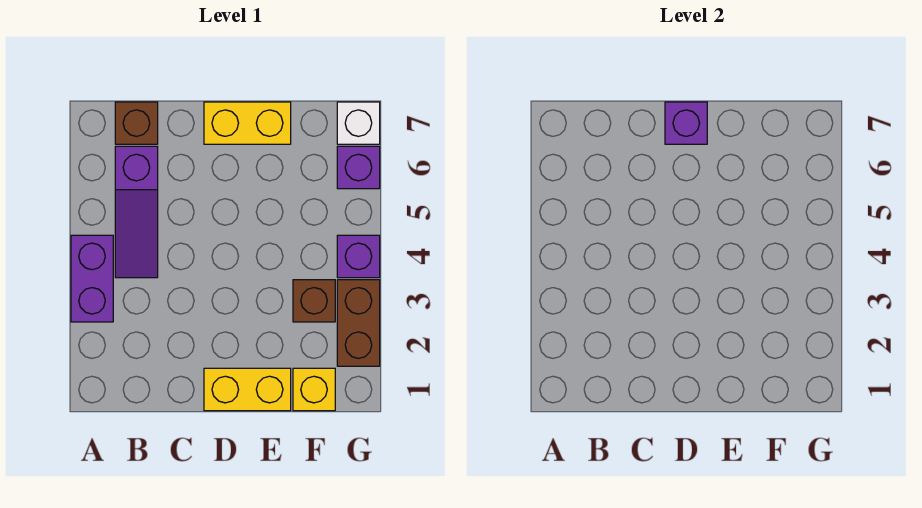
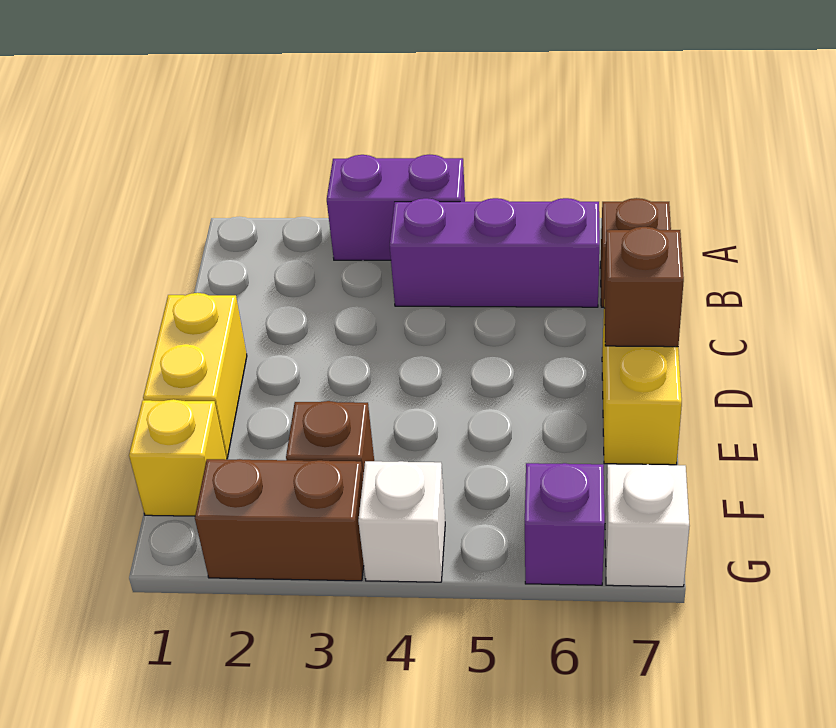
purple 1x3 slope [115,146,158,278] -> purple 1x3 brick [390,198,600,307]
purple 1x1 brick [665,102,707,144] -> brown 1x1 brick [604,227,684,347]
purple 1x1 brick [337,235,380,278] -> white 1x1 brick [358,461,445,582]

